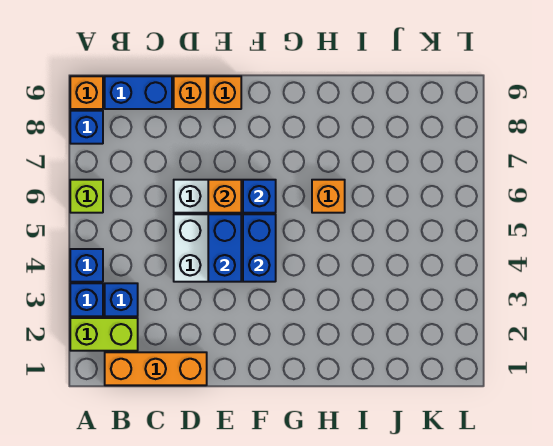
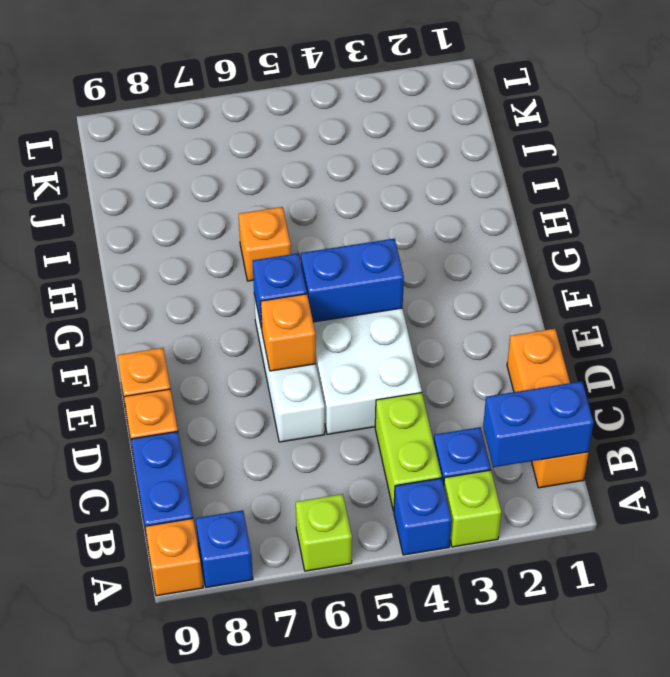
lime 1x2 brick [70,318,138,351] -> lime 1x2 brick moved to [375,393,442,511]
blue 1x1 brick [70,283,103,316] -> lime 1x1 brick [444,470,501,547]
blue 1x2 brick [208,214,241,282] -> blue 1x2 brick moved to [483,381,594,467]

